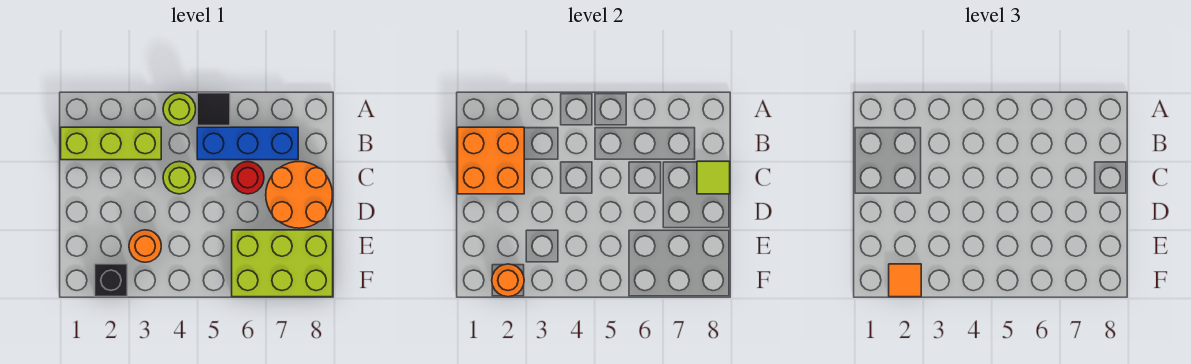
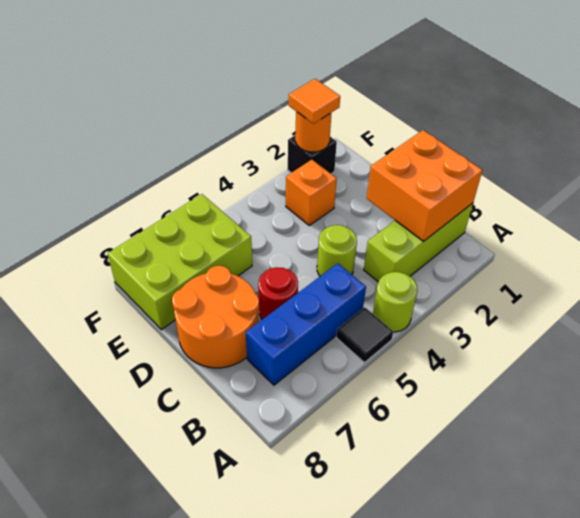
lime 1x1 tile [697,161,730,194] -> none
orange 1x1 round brick [129,230,161,262] -> orange 1x1 brick [286,160,337,225]

